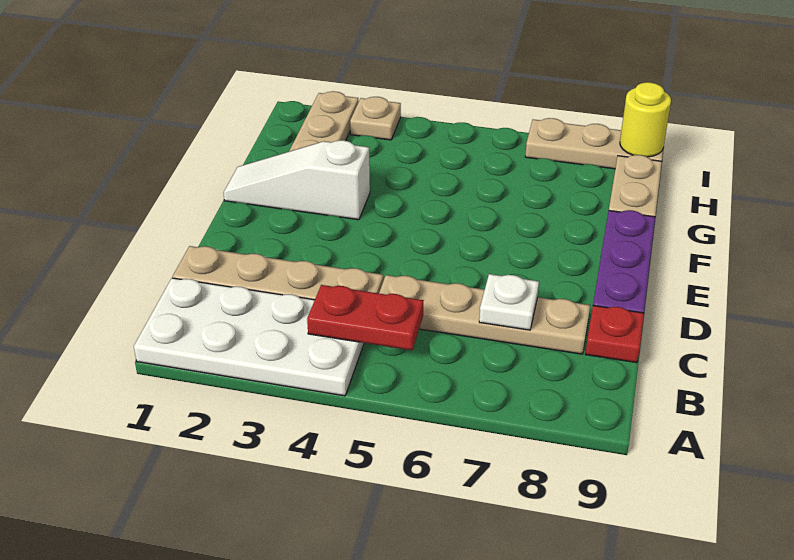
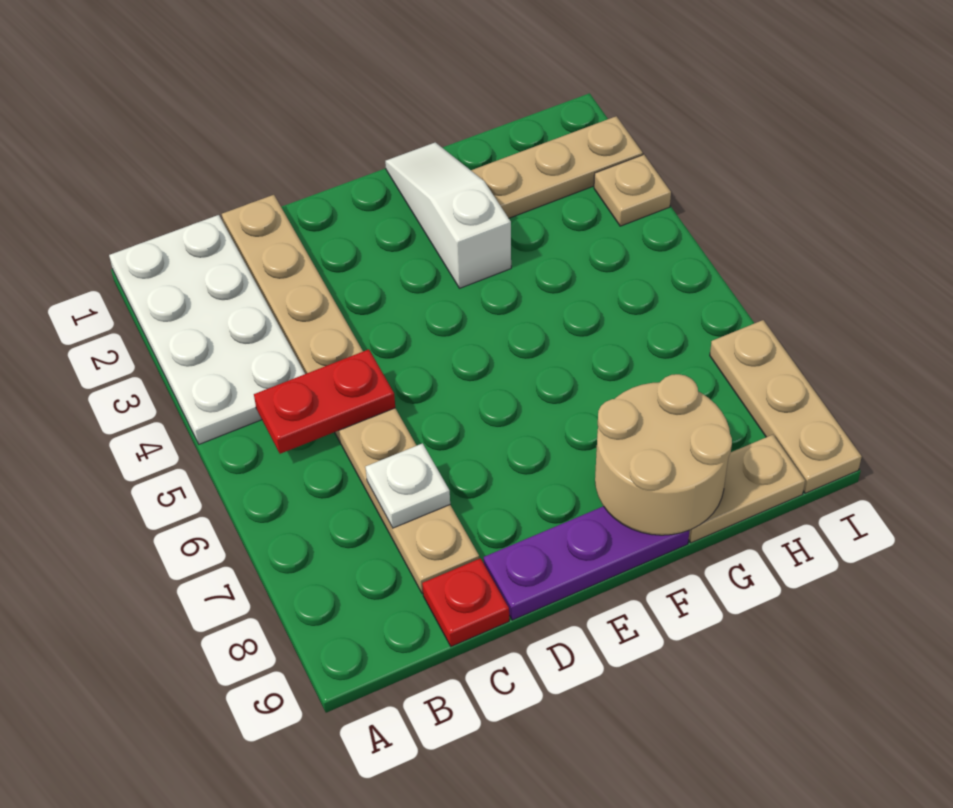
red 1x2 plate [307,285,424,350] -> red 1x2 plate turned to [254,349,395,454]
none -> tan 2x2 round brick [595,374,732,535]
yellow 1x1 round brick [620,82,671,157] -> none

